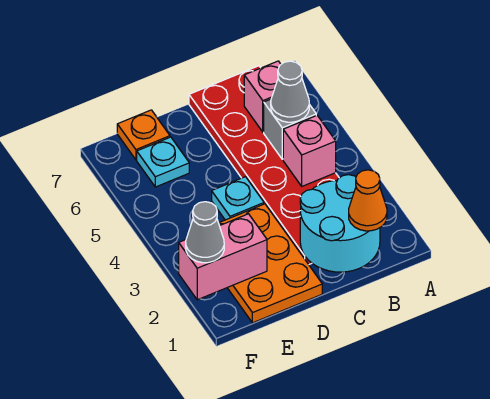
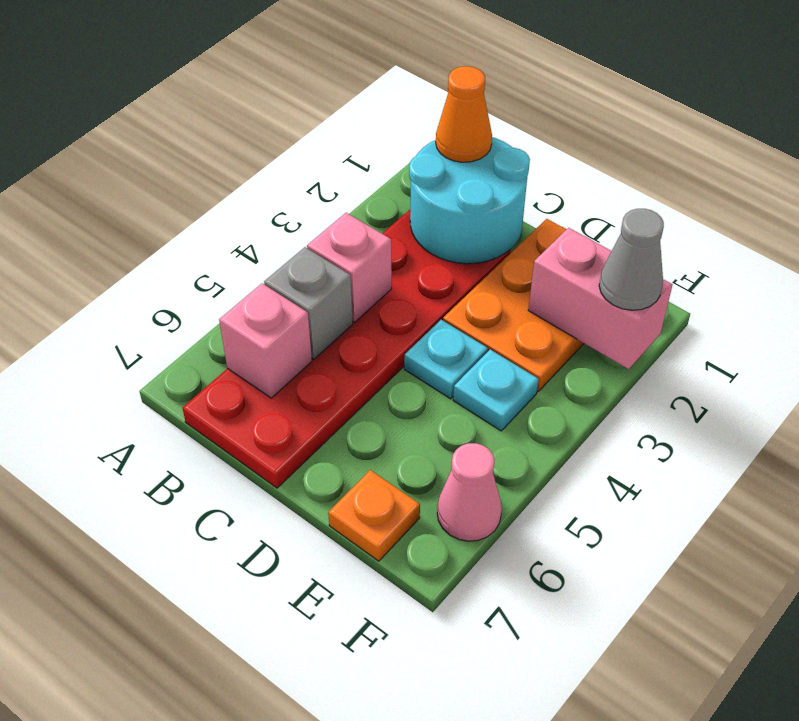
grey 1x1 cone [271,61,309,122] -> none
cyan 1x1 plate [137,137,189,187] -> cyan 1x1 plate moved to [453,350,539,431]
none -> pink 1x1 cone [437,443,502,541]

